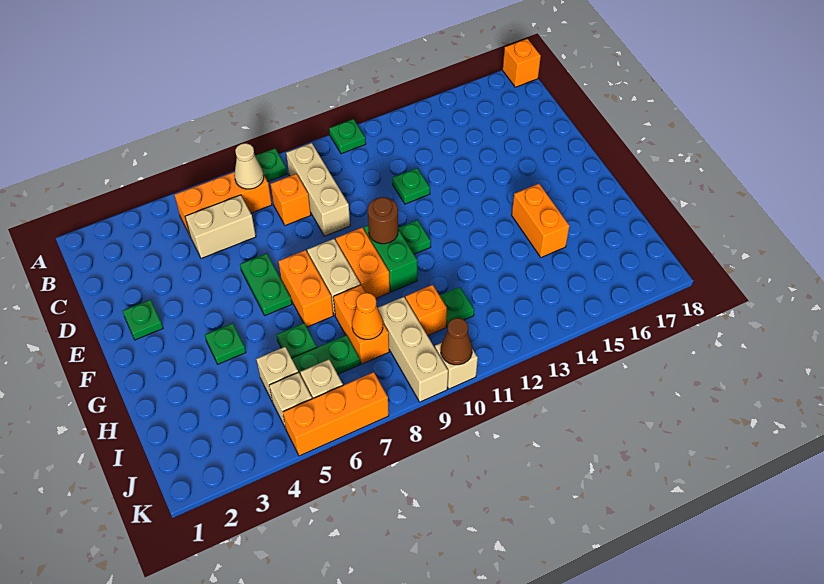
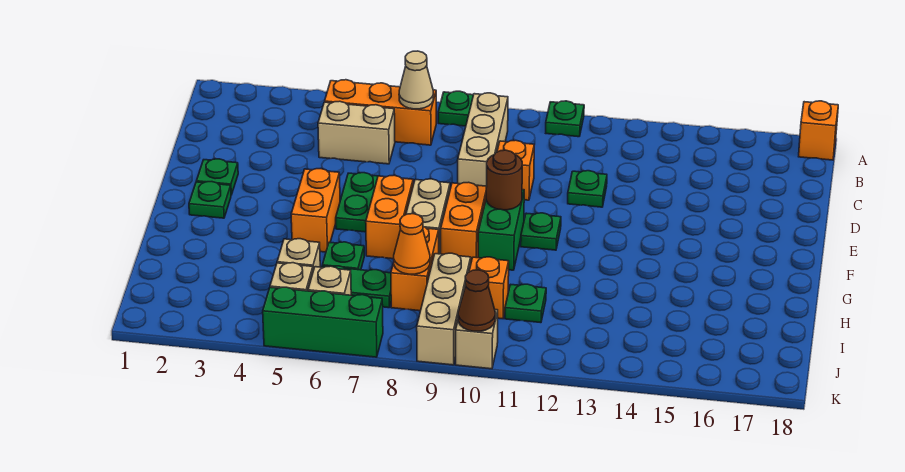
orange 1x1 brick [270,174,311,226] -> orange 1x1 brick moved to [497,140,534,200]
green 1x1 plate [205,323,246,364] -> green 1x1 plate moved to [189,182,231,218]
orange 1x2 brick [512,184,569,257] -> orange 1x2 brick moved to [291,169,340,252]
orange 1x3 brick [283,372,389,456] -> green 1x3 brick [263,287,383,357]

